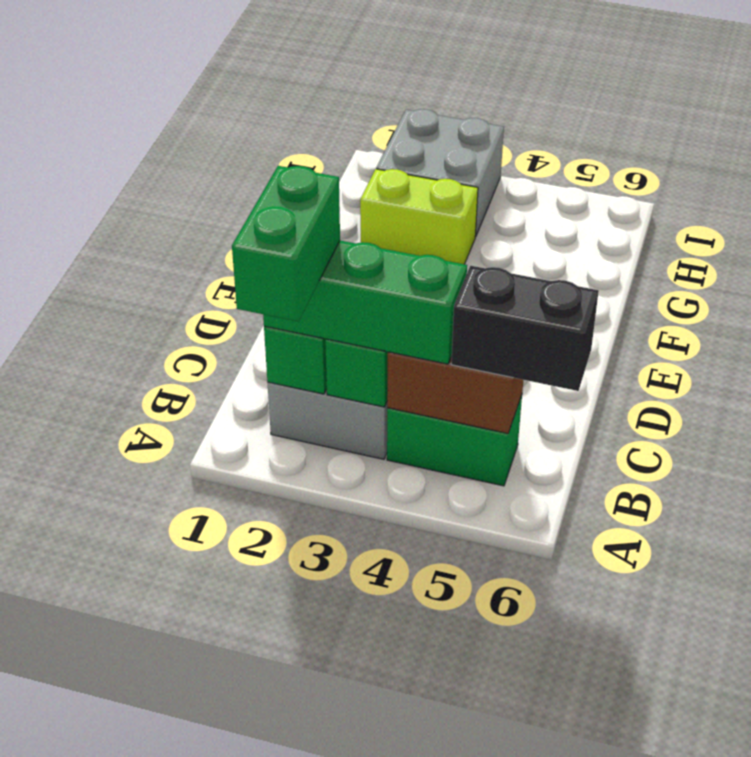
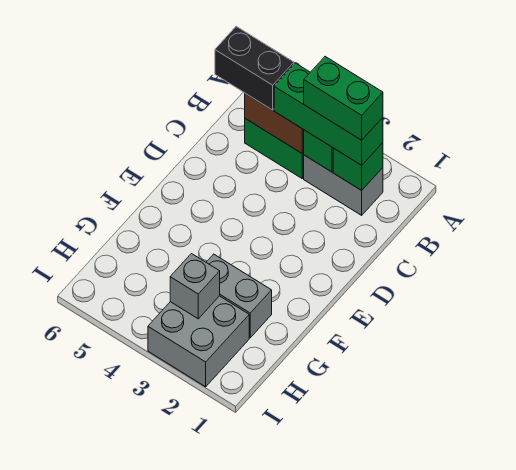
green 1x2 brick [232,166,340,321] -> green 1x2 brick turned to [304,57,383,140]
lime 1x2 brick [360,169,478,264] -> grey 1x2 brick [206,254,272,338]
none -> grey 1x1 brick [170,254,220,319]

